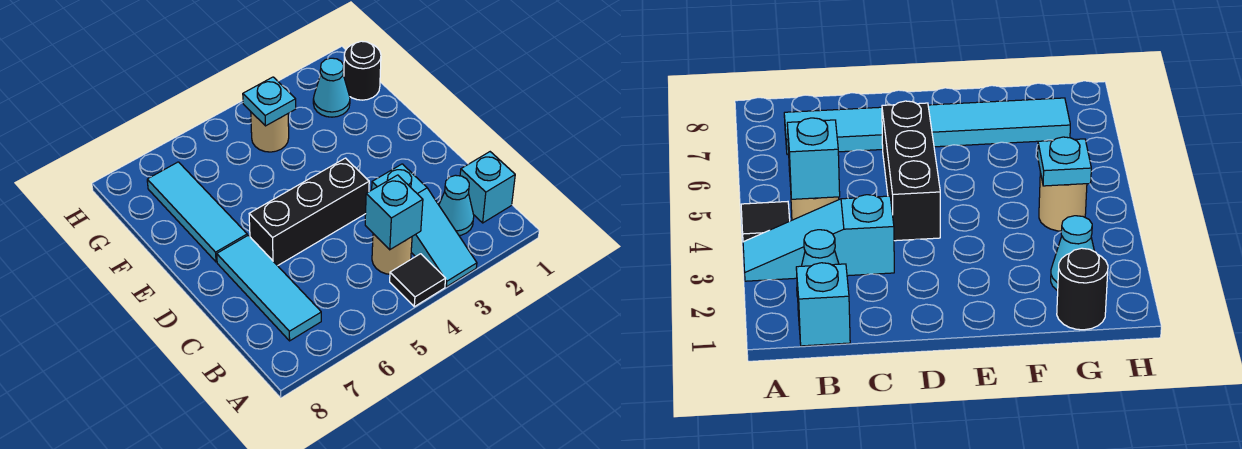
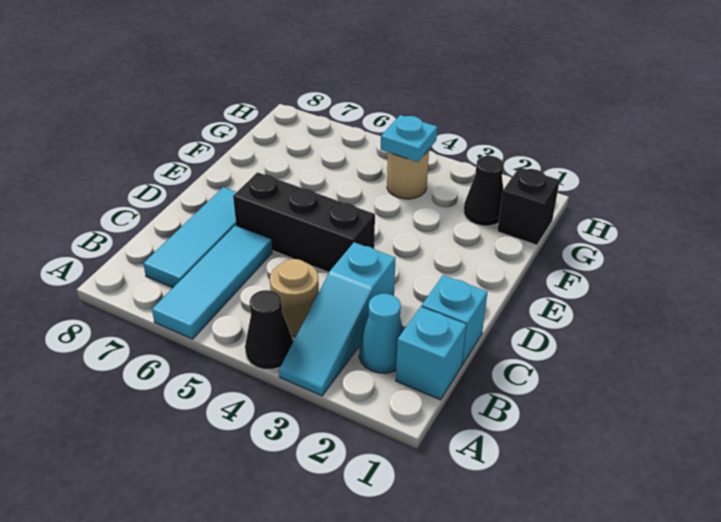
black 1x1 tile [390,254,446,307] -> black 1x1 cone [245,290,293,370]
cyan 1x1 brick [365,175,423,250] -> cyan 1x1 brick moved to [422,275,487,365]
cyan 1x3 tile [147,162,247,262] -> cyan 1x3 tile moved to [152,226,272,339]
black 1x1 round brick [344,41,381,100] -> black 1x1 brick [497,167,560,245]
cyan 1x1 cone [313,58,350,117] -> black 1x1 cone [464,156,504,226]

